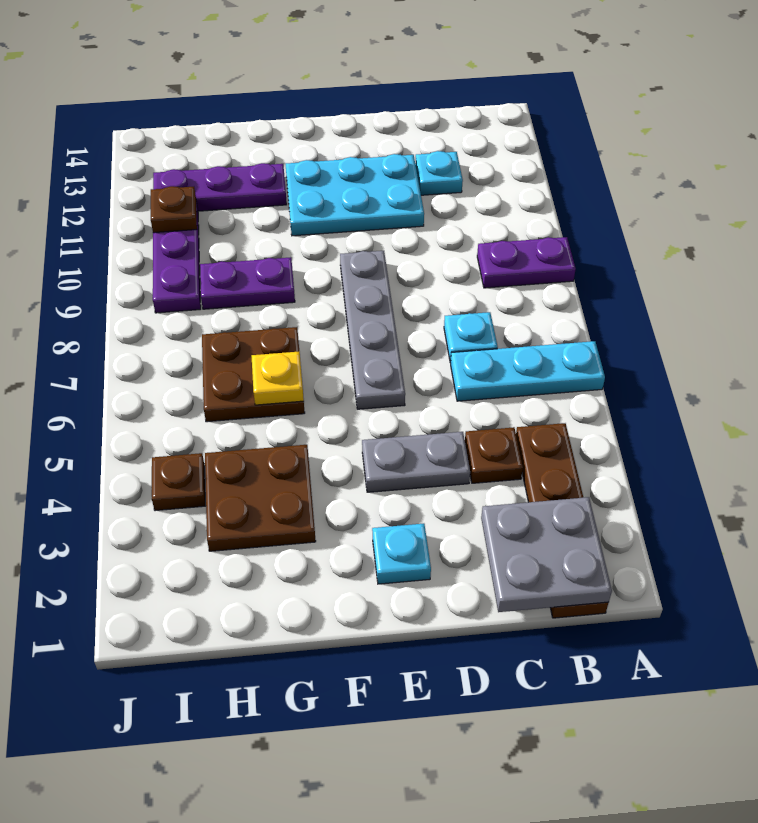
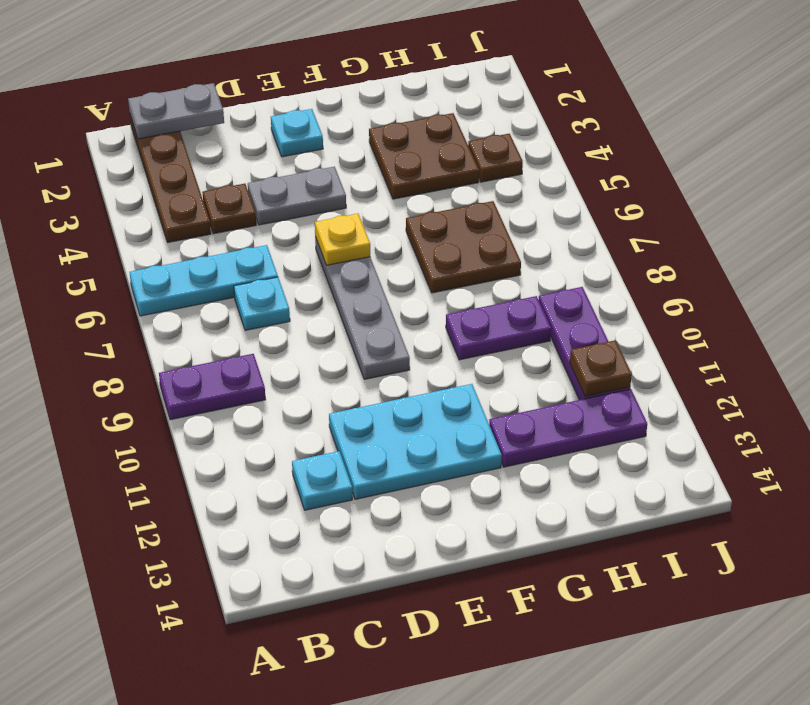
grey 2x2 plate [481,497,612,612] -> grey 1x2 plate [128,83,224,139]
yellow 1x1 plate [252,351,304,405] -> yellow 1x1 plate moved to [315,214,370,265]

